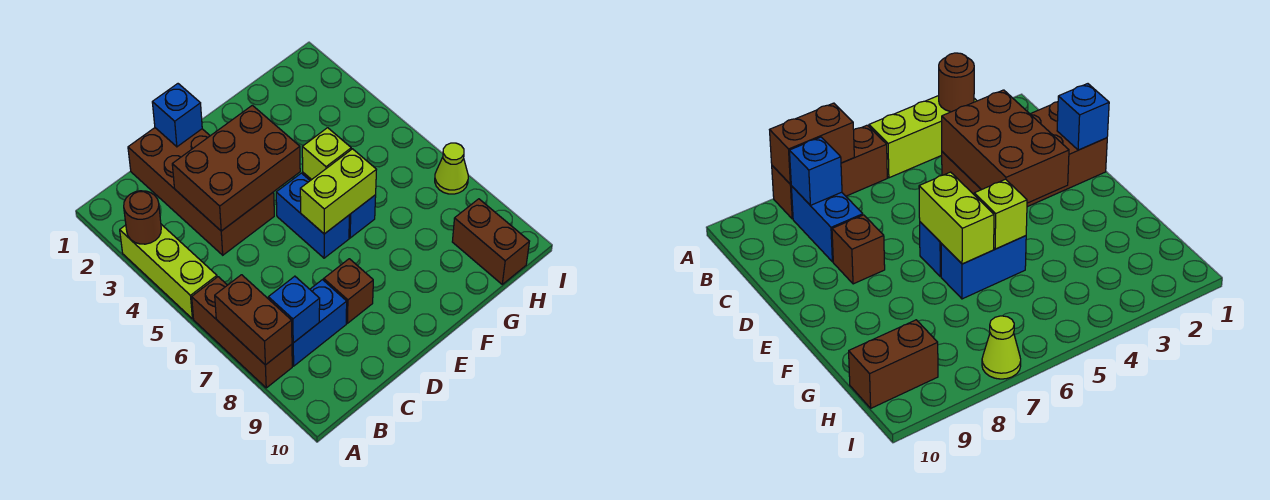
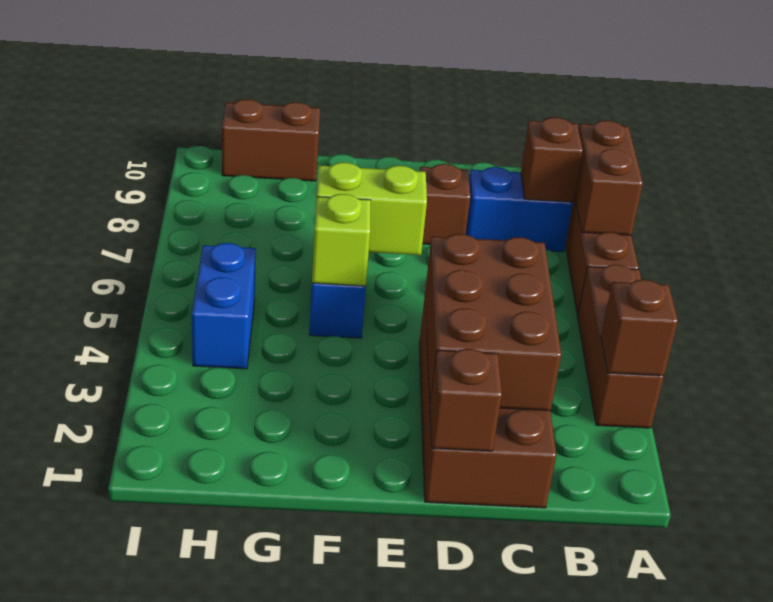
lime 1x3 brick [120,224,217,319] -> brown 1x3 brick [578,265,664,428]
brown 1x1 round brick [124,191,161,244] -> brown 1x1 brick [601,280,678,376]
blue 1x1 brick [268,276,320,343] -> brown 1x1 brick [521,117,583,202]
brown 2x3 brick [172,105,300,231] -> brown 2x3 brick turned to [425,234,561,411]
blue 1x1 brick [152,84,202,147] -> brown 1x1 brick [430,349,502,451]
blue 1x2 brick [276,173,349,258] -> blue 1x2 brick moved to [192,243,256,369]
brown 1x2 brick [452,199,529,284] -> brown 1x2 brick turned to [222,99,320,181]
lime 1x1 cone [435,143,468,194] -> none

